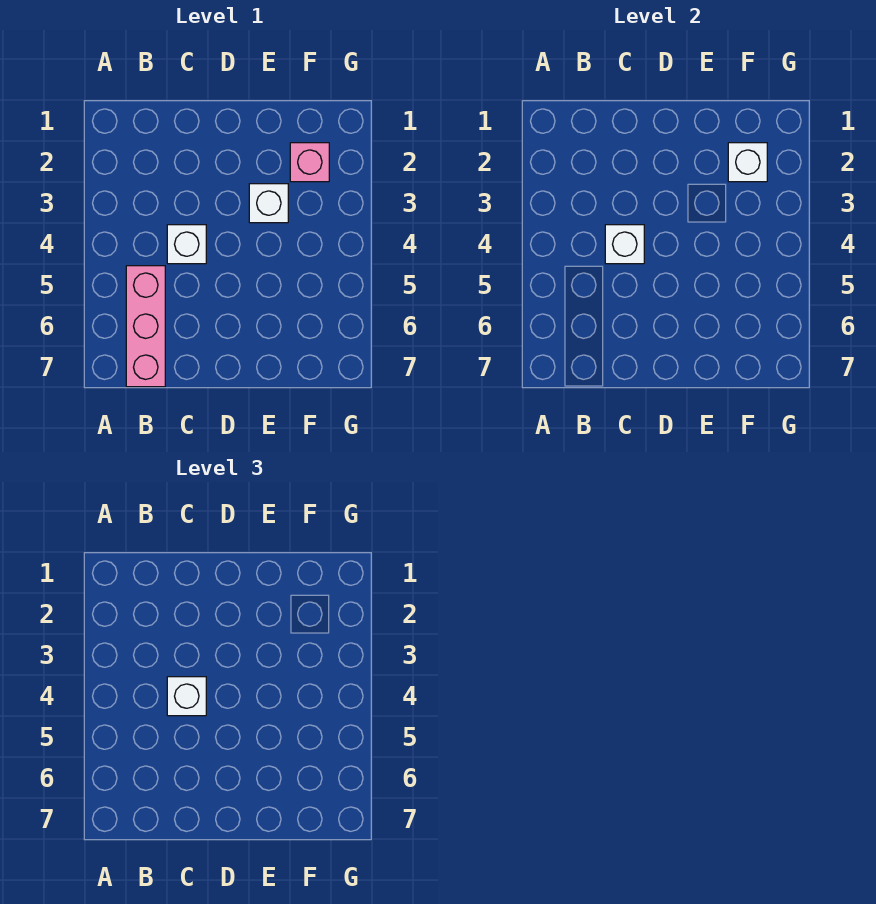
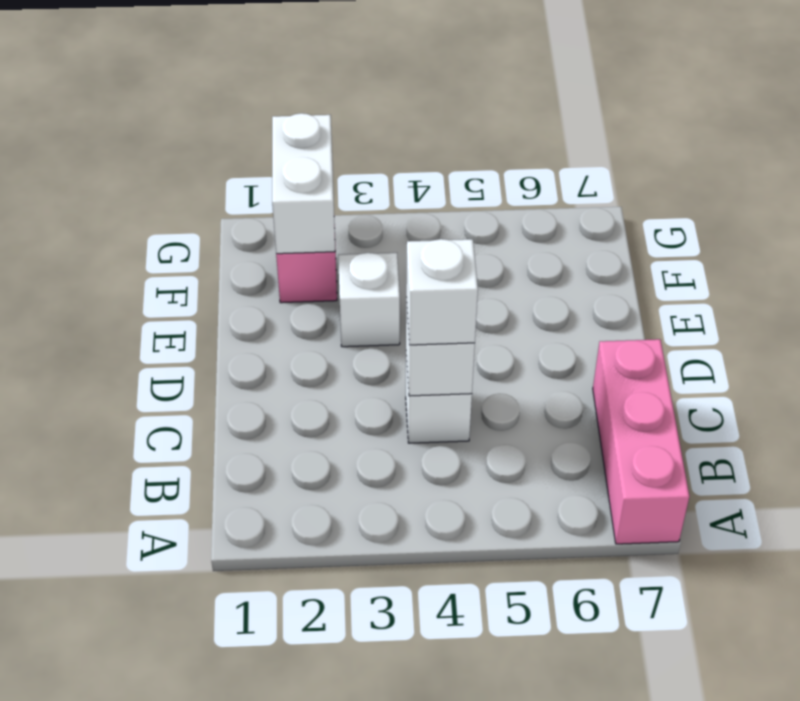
pink 1x3 brick [126,266,165,387] -> pink 1x3 brick turned to [593,339,689,544]
white 1x1 brick [728,143,767,182] -> white 1x2 brick [272,113,335,254]

